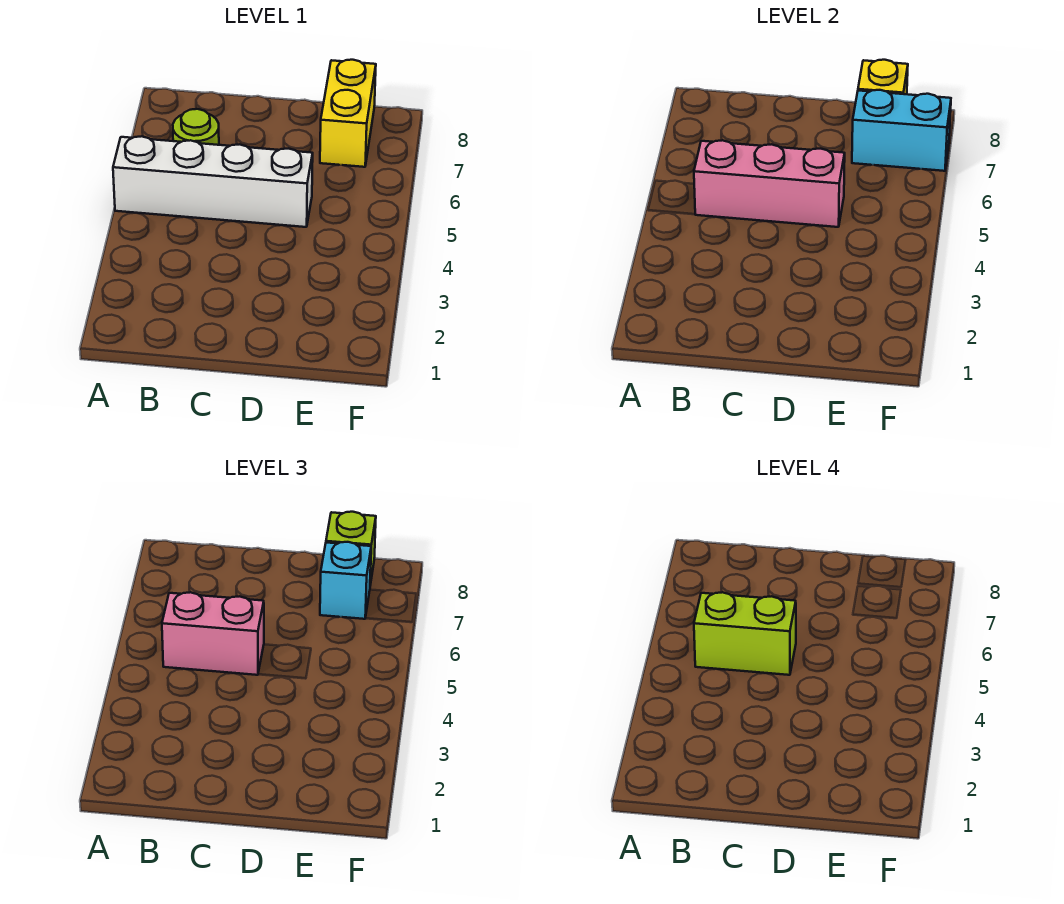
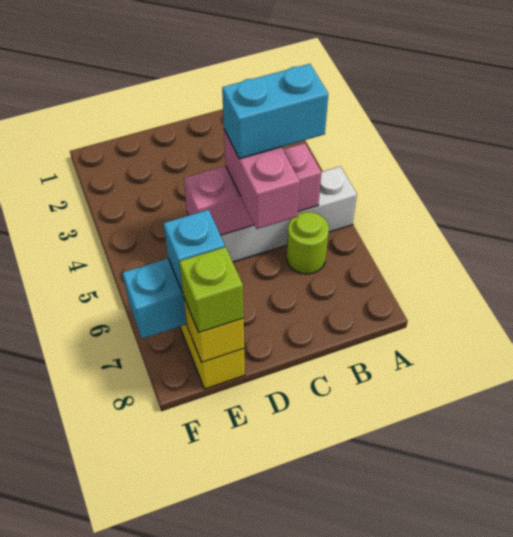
pink 1x2 brick [162,592,264,675] -> pink 1x2 brick turned to [224,130,300,229]
lime 1x2 brick [694,592,796,675] -> cyan 1x2 brick [222,64,328,159]

